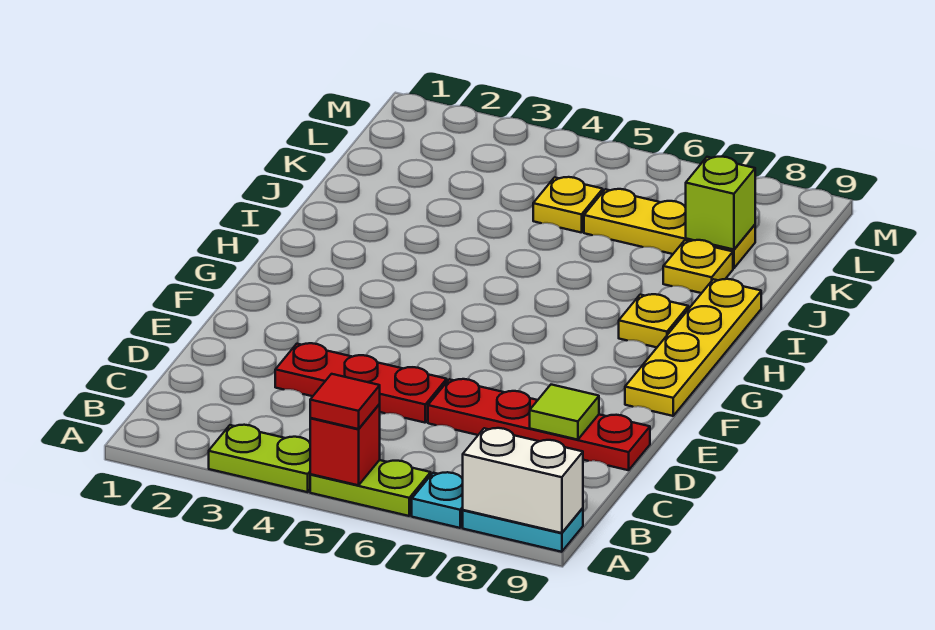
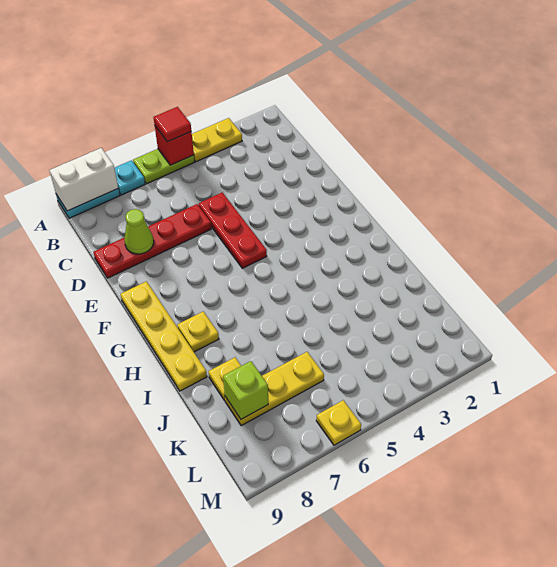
lime 1x2 plate [209,425,310,492] -> yellow 1x2 plate [192,118,242,162]
red 1x3 plate [275,343,447,423] -> red 1x3 plate turned to [199,192,267,268]
lime 1x1 tile [530,385,599,440] -> lime 1x1 cone [125,209,154,254]
yellow 1x1 plate [533,177,603,233] -> yellow 1x1 plate moved to [316,400,361,445]

